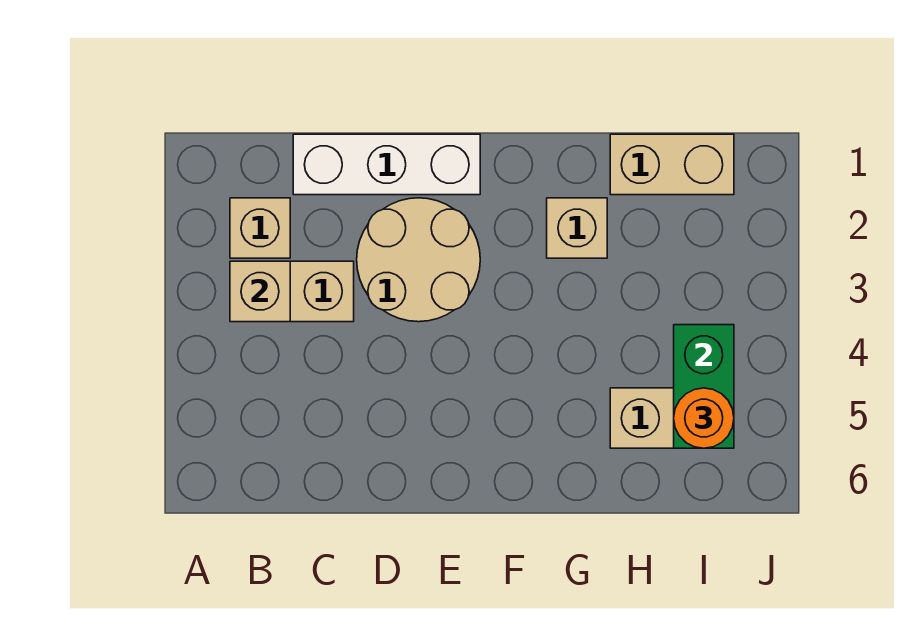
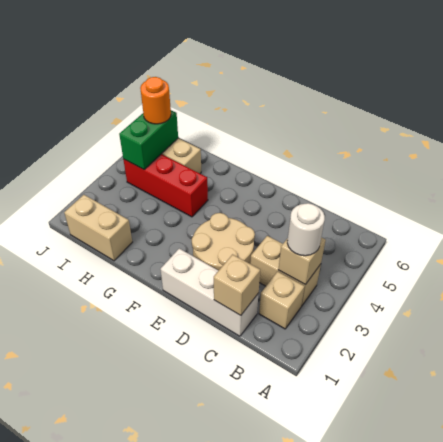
none -> white 1x1 round brick [287,203,325,256]
tan 1x1 brick [547,198,607,258] -> tan 1x1 brick moved to [214,254,260,316]
none -> red 1x3 brick [123,154,208,217]

